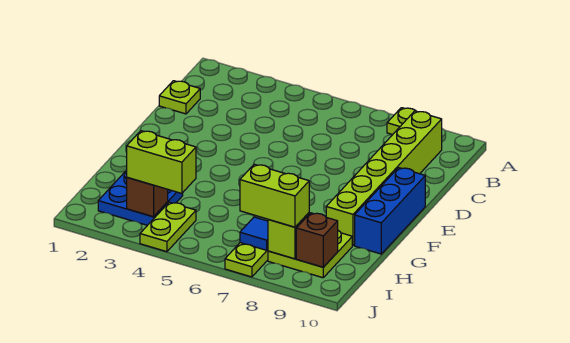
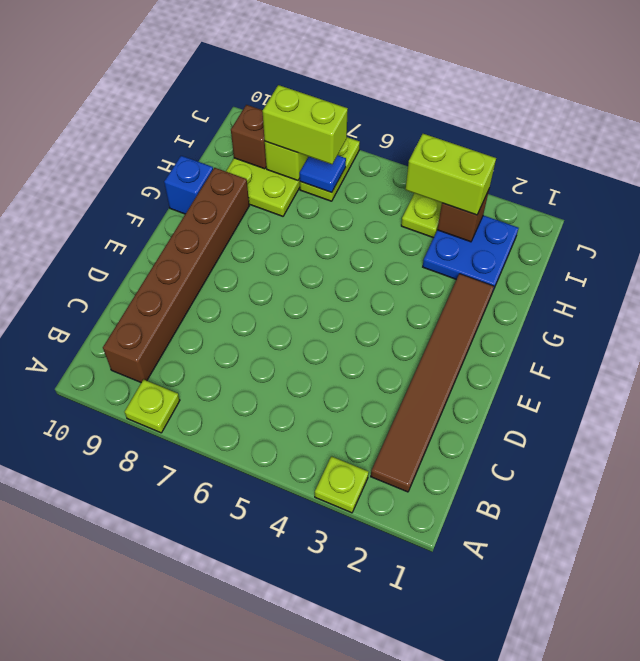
none -> brown 1x6 tile [371,274,494,492]
lime 1x6 brick [326,111,442,246] -> brown 1x6 brick [103,168,249,383]
lime 1x1 plate [159,81,200,114] -> lime 1x1 plate moved to [315,456,369,513]
blue 1x3 brick [355,168,425,254] -> blue 1x1 brick [164,156,213,214]

